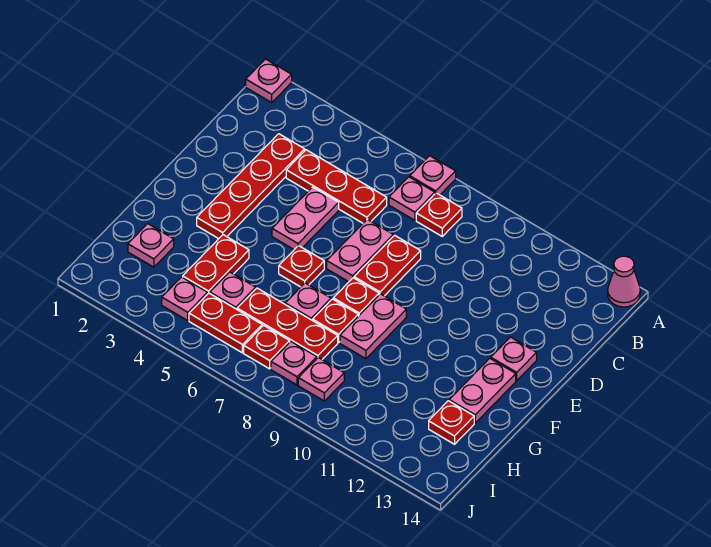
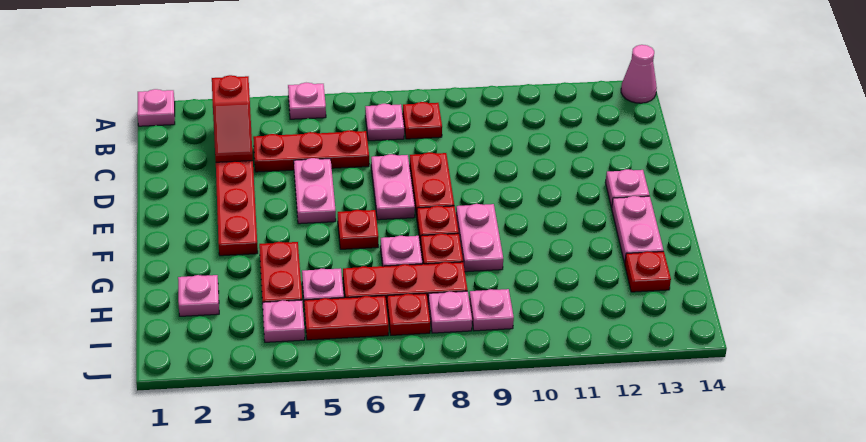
pink 1x1 plate [410,156,456,195] -> pink 1x1 plate moved to [288,83,326,119]
none -> red 1x2 slope [212,75,253,162]

